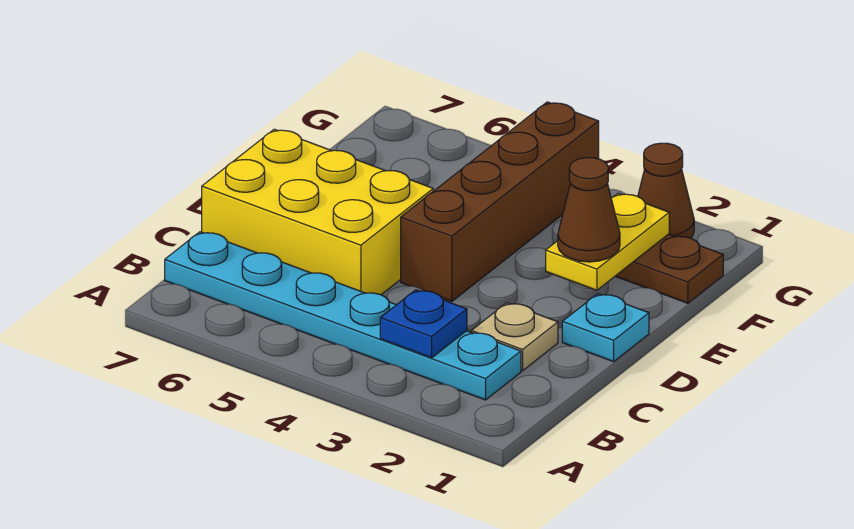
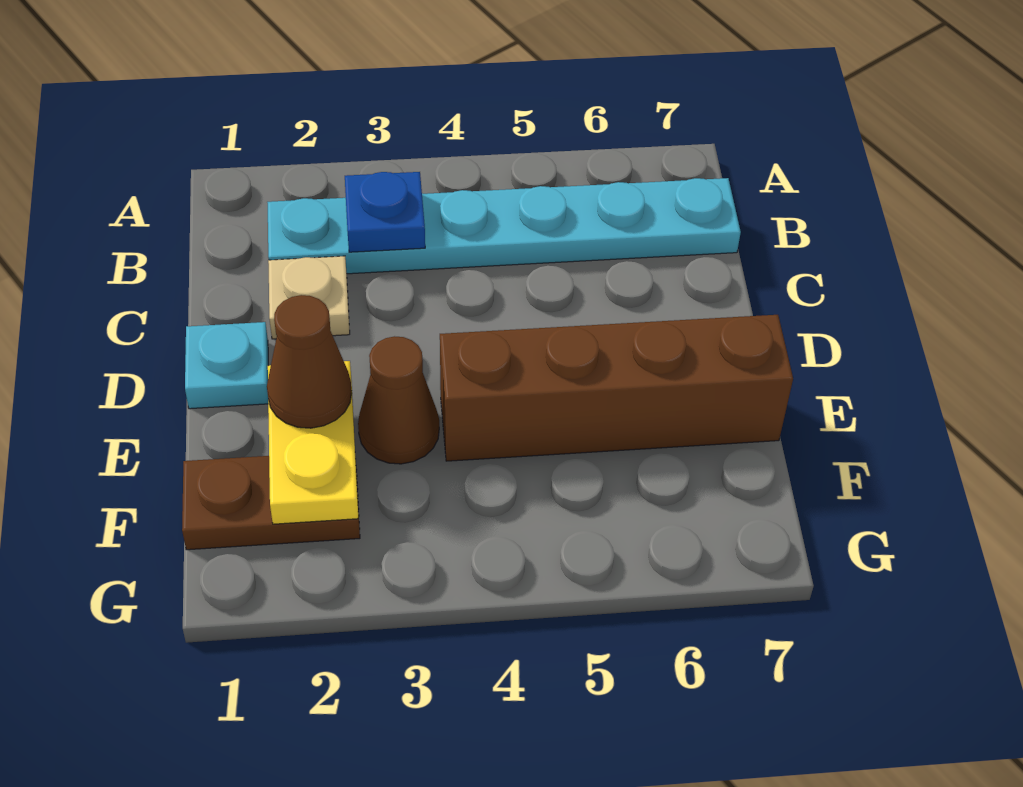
yellow 2x3 brick [202,129,433,295] -> none
brown 1x4 brick [401,102,599,301] -> brown 1x4 brick turned to [440,315,793,461]
brown 1x1 cone [638,143,694,238] -> brown 1x1 cone moved to [358,336,439,464]

